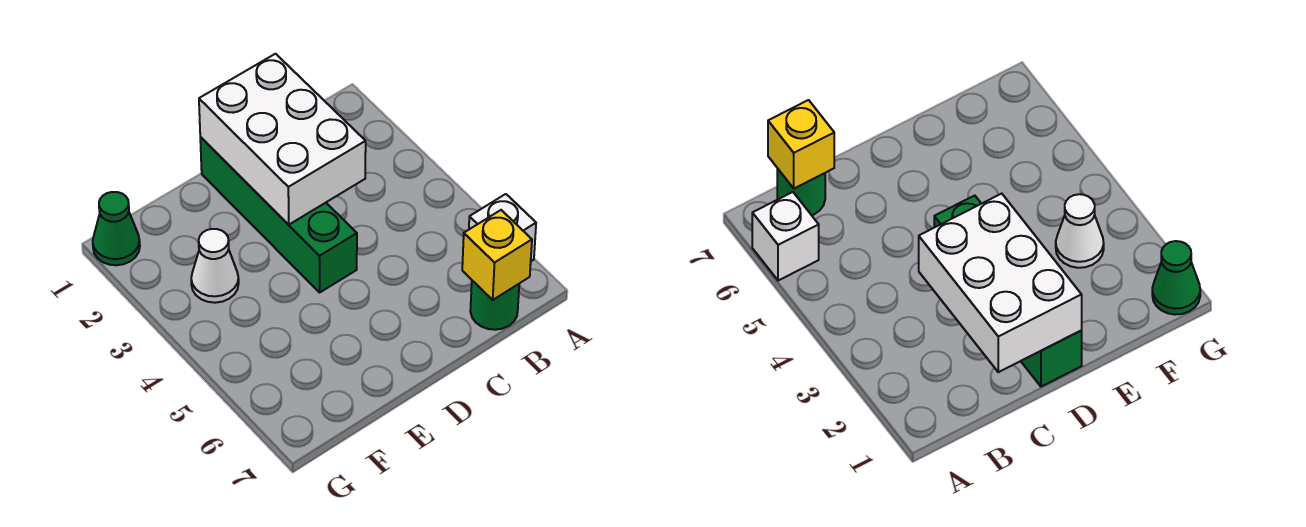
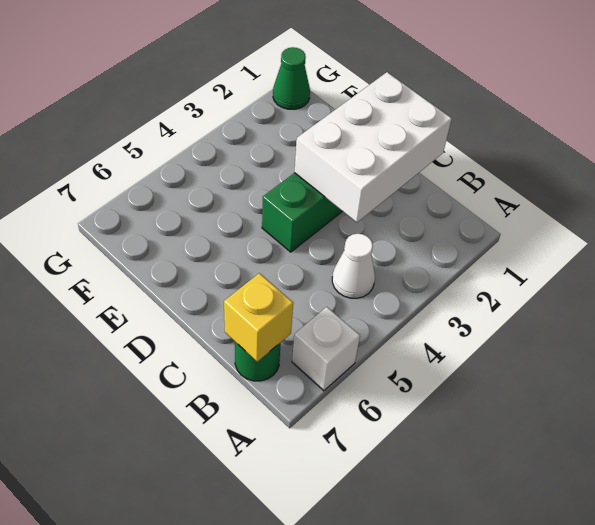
white 1x1 cone [191,229,239,303] -> white 1x1 cone moved to [332,234,375,298]

